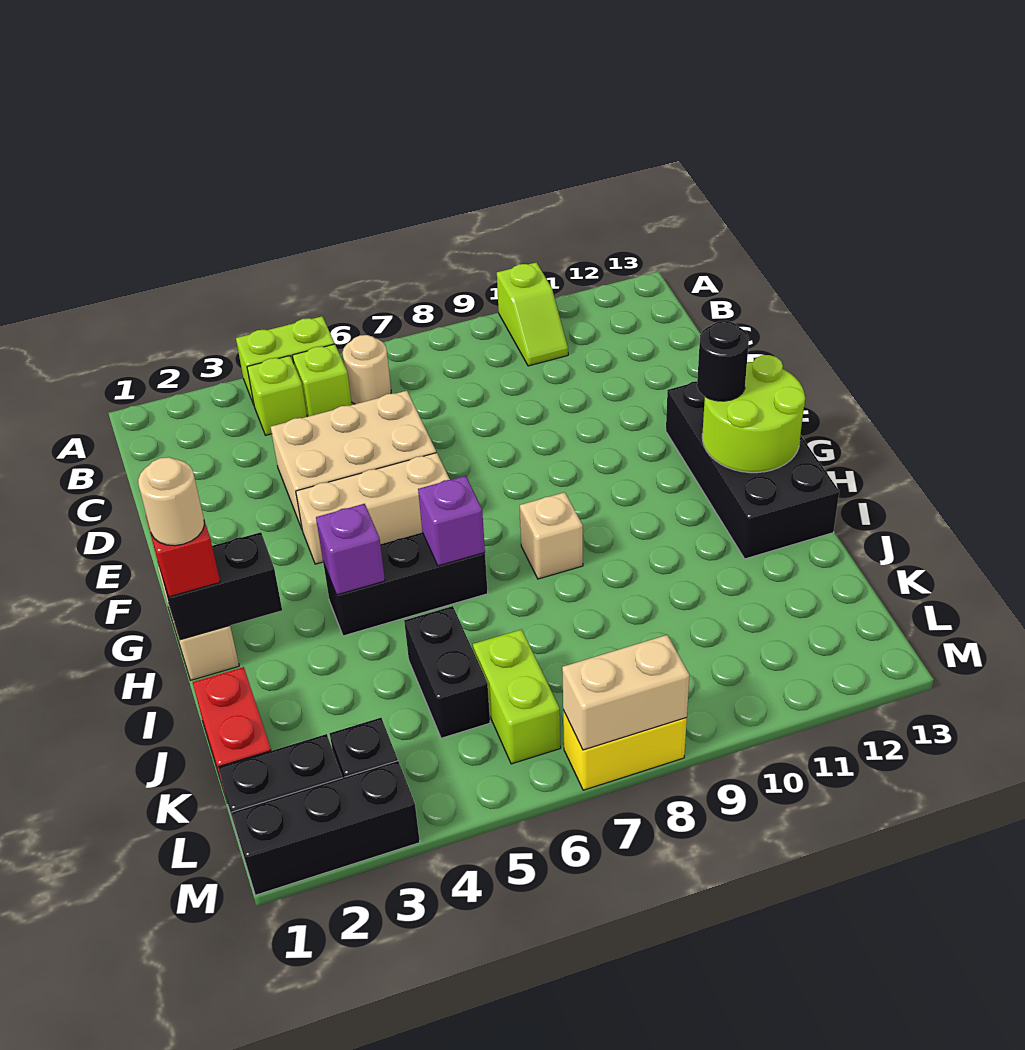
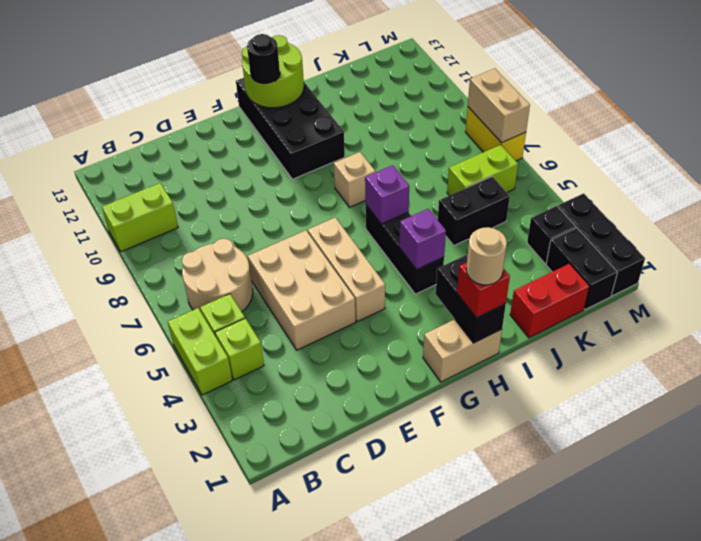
lime 1x2 slope [497,262,568,366] -> lime 1x2 brick [102,183,178,252]
tan 1x1 round brick [342,335,391,404] -> tan 2x2 round brick [182,239,253,312]
black 2x4 brick [666,381,839,559] -> black 2x4 brick turned to [236,78,345,179]

